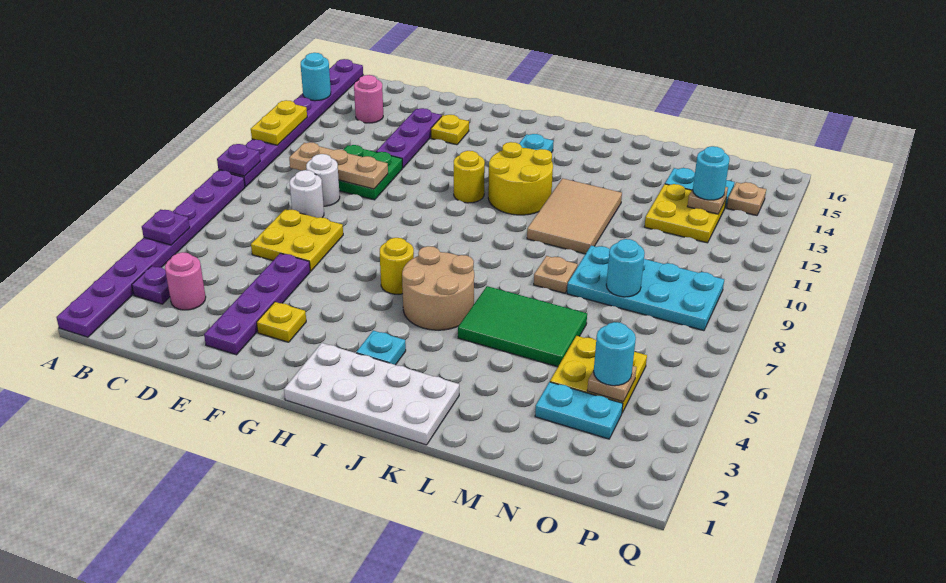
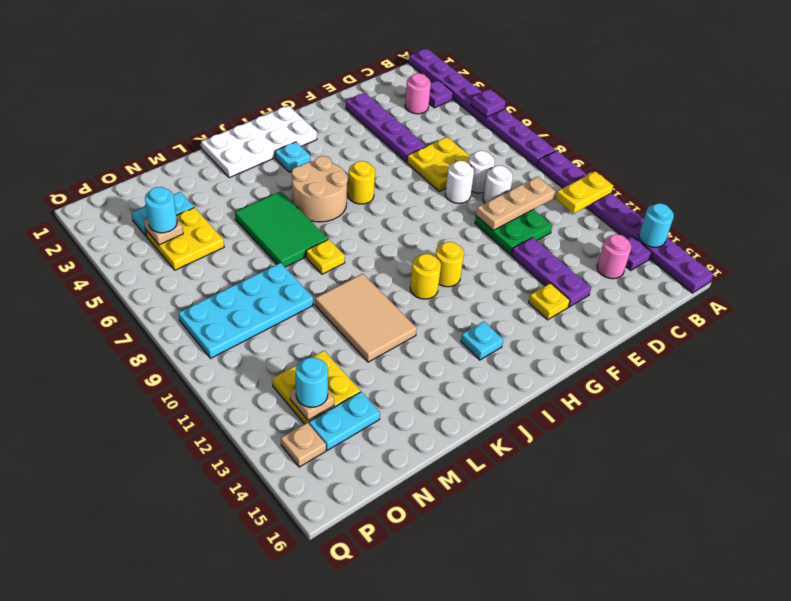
purple 1x1 plate [217,144,260,176] -> purple 1x1 plate moved to [626,236,652,271]
yellow 1x2 plate [251,100,307,145] -> yellow 1x2 plate turned to [556,171,613,213]
none -> white 1x1 round brick [445,161,474,203]
yellow 1x1 plate [257,302,306,342] -> yellow 1x1 plate moved to [306,239,345,274]
yellow 2x2 round brick [488,142,553,215] -> yellow 1x1 round brick [410,254,441,299]
green 2x3 tile [458,286,587,367] -> green 2x3 tile turned to [235,191,328,267]
tan 1x1 plate [534,256,578,293] -> none
cyan 1x1 round brick [606,239,645,297] -> none

